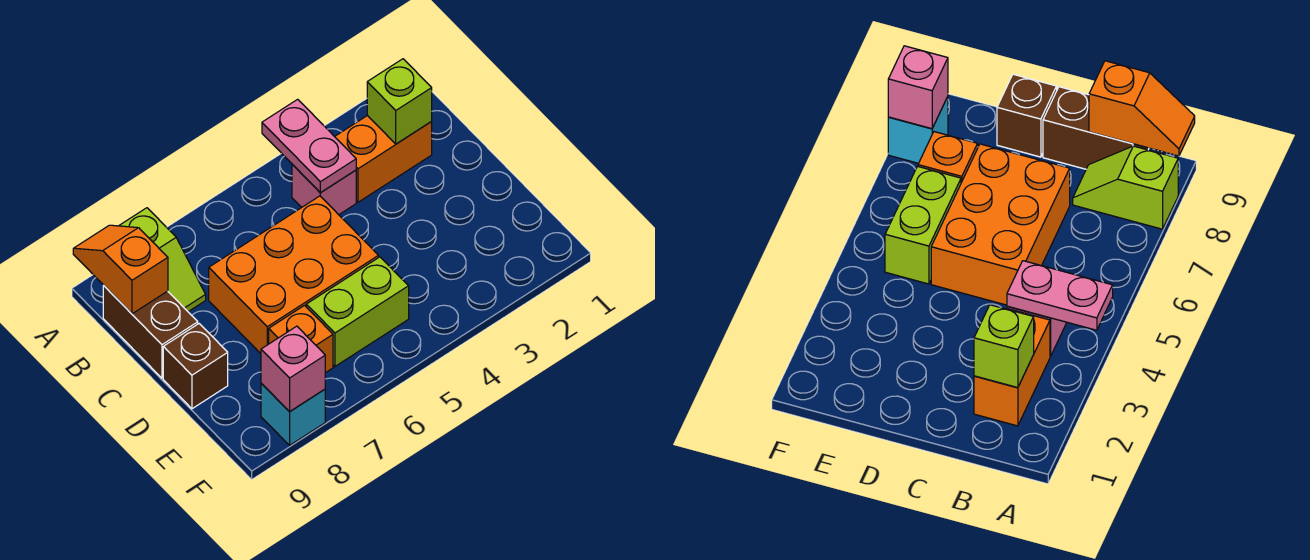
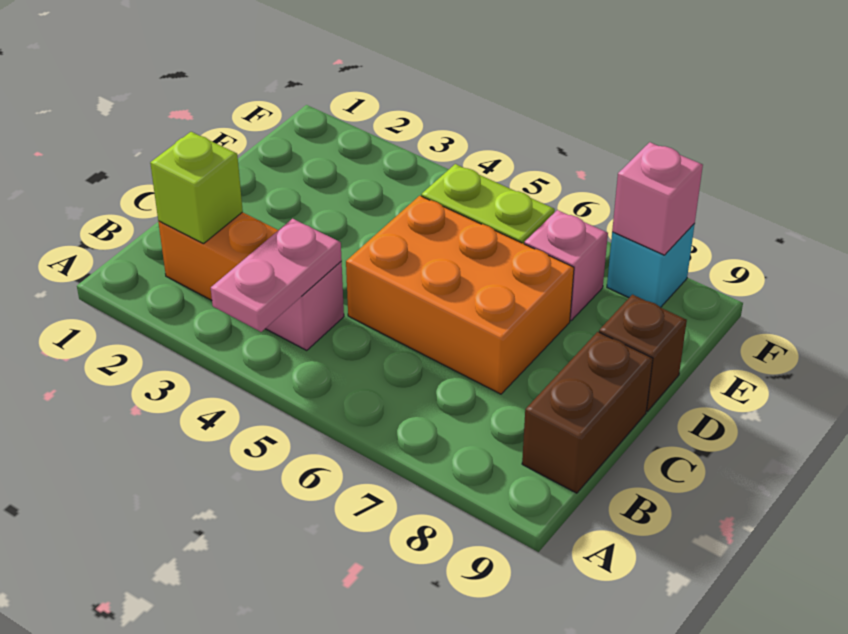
lime 1x2 slope [119,208,206,312] -> none
orange 1x2 slope [73,225,168,314] -> none
orange 1x1 brick [269,305,333,373] -> pink 1x1 brick [524,210,608,320]

